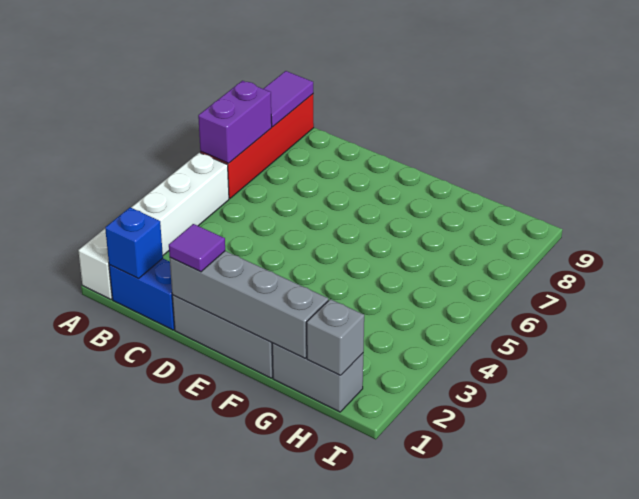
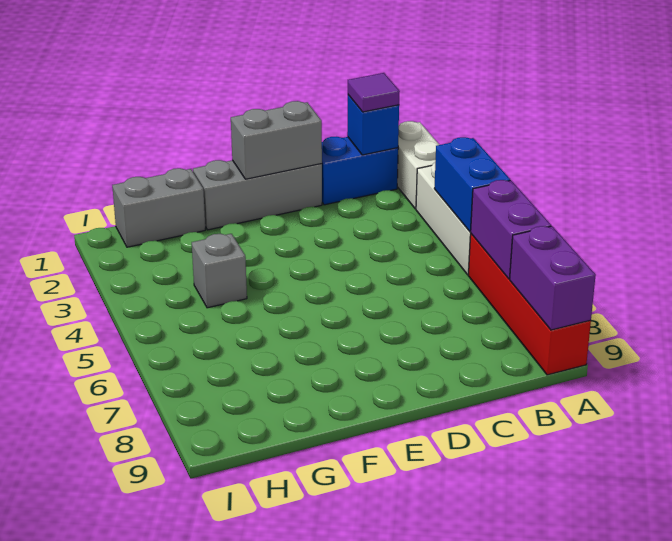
none -> blue 1x2 brick [434,137,510,232]
purple 1x2 tile [263,71,313,127] -> purple 1x2 brick [510,226,596,330]
grey 1x4 brick [170,251,328,358] -> grey 1x2 brick [231,101,322,179]
purple 1x1 tile [169,224,225,272] -> purple 1x1 tile moved to [348,73,400,112]
grey 1x1 brick [307,299,364,375] -> grey 1x1 brick moved to [192,234,247,308]

